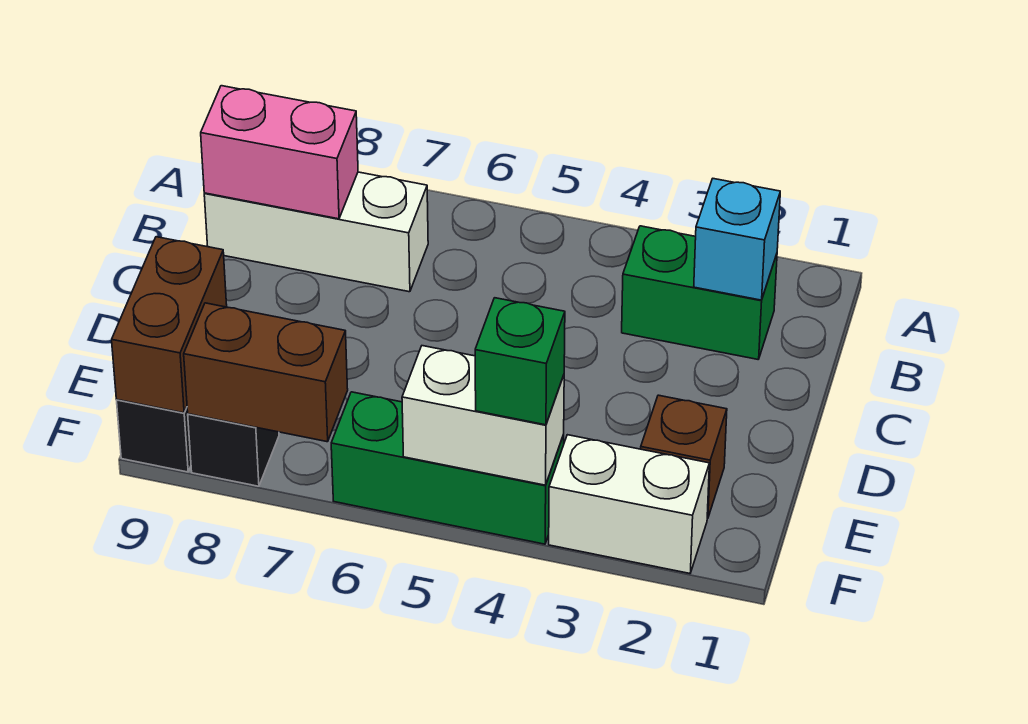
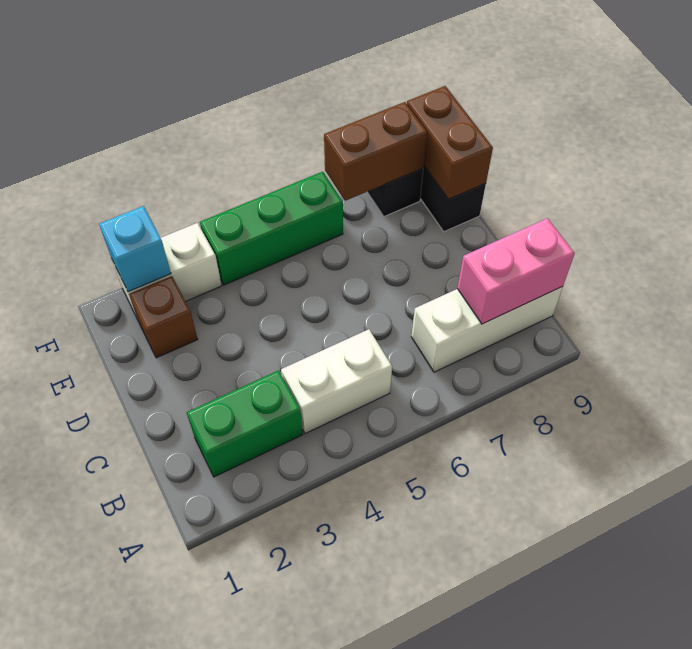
cyan 1x1 brick [694,179,780,300] -> cyan 1x1 brick moved to [99,206,171,292]
white 1x2 brick [402,346,564,485] -> white 1x2 brick moved to [281,329,392,434]
green 1x1 brick [475,298,565,425] -> none

